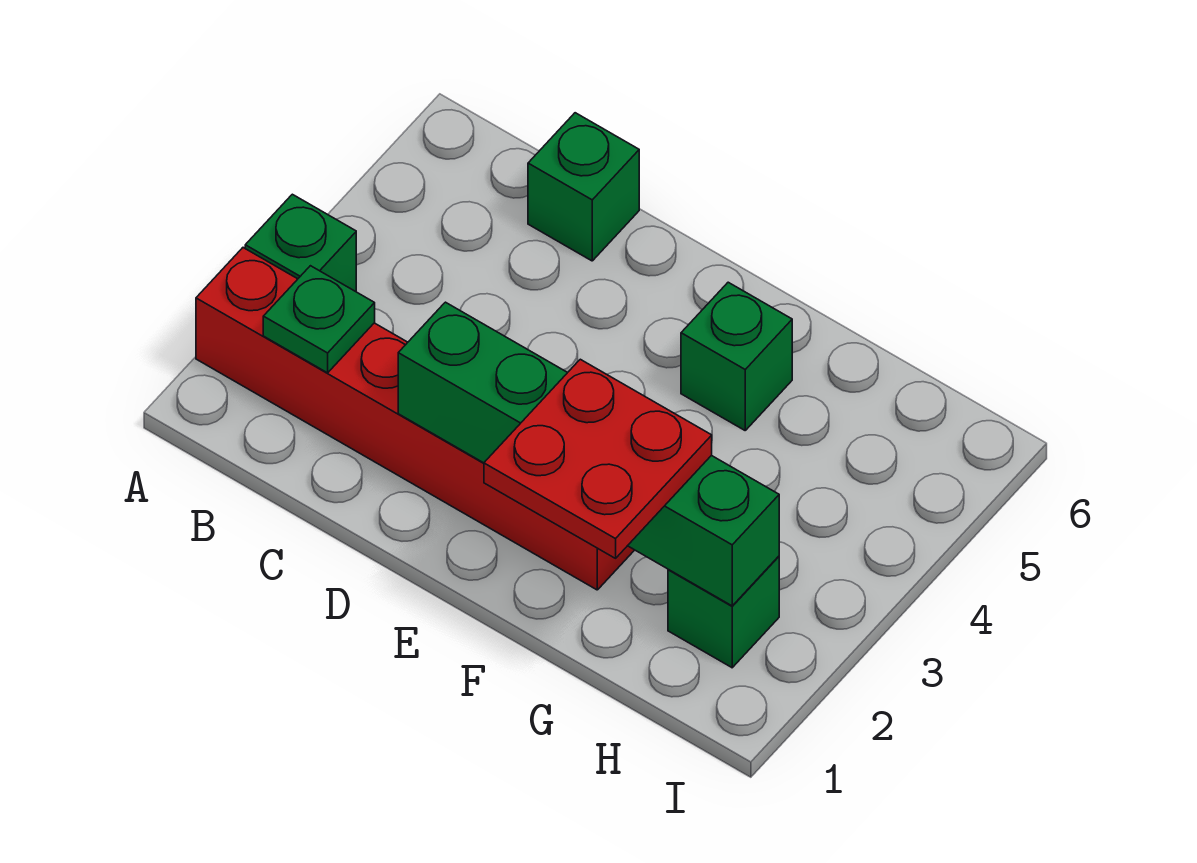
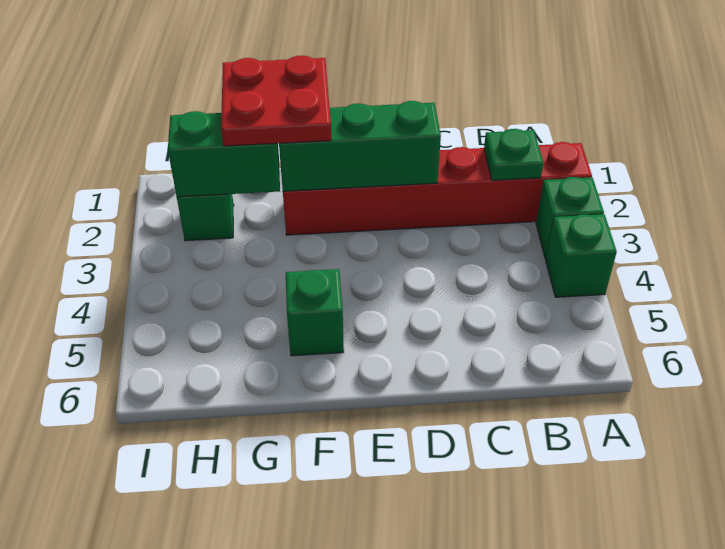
green 1x1 brick [528,113,639,261] -> green 1x1 brick moved to [546,214,617,297]

